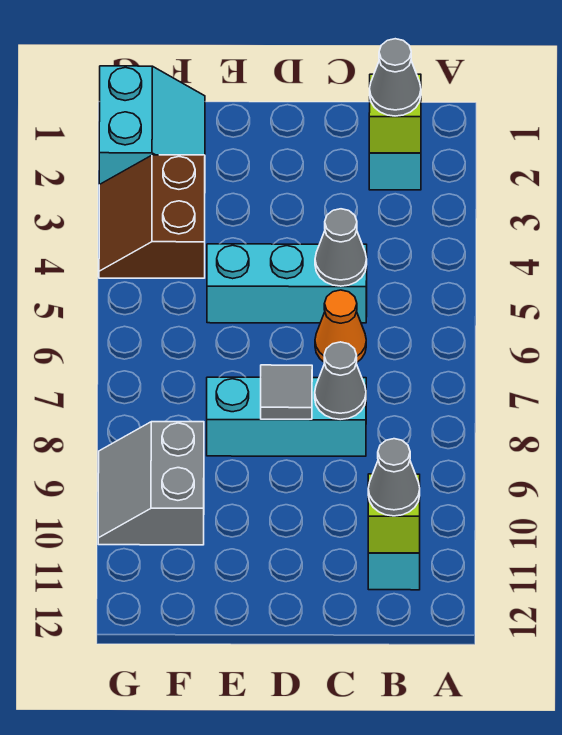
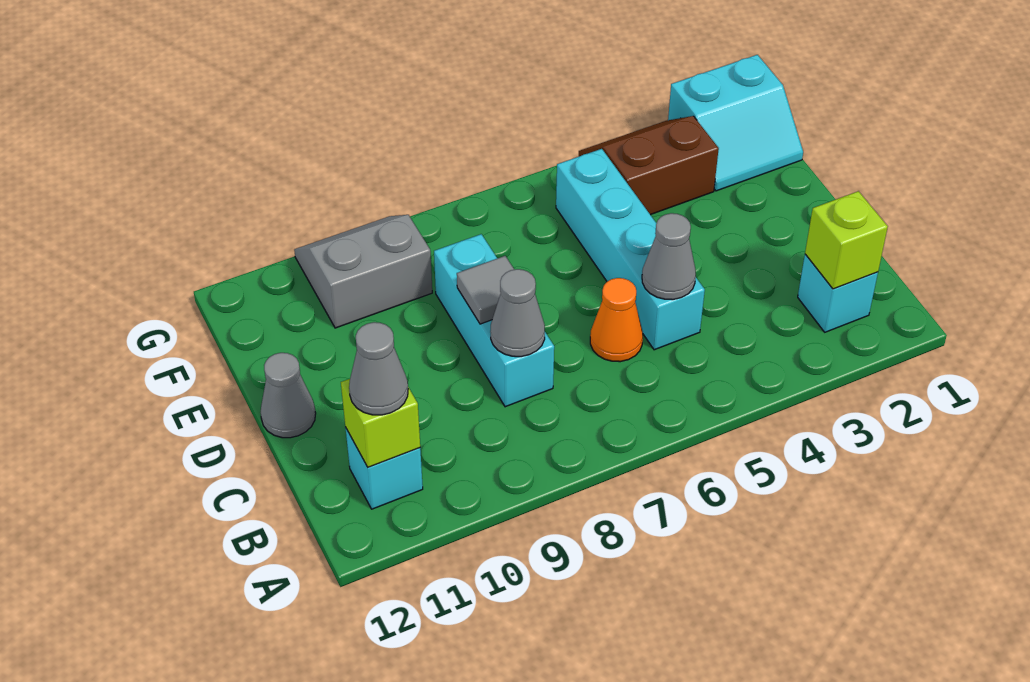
grey 1x1 cone [370,39,421,116] -> grey 1x1 cone moved to [260,353,316,438]
cyan 1x3 brick [207,244,367,323] -> cyan 1x4 brick [556,149,705,350]

